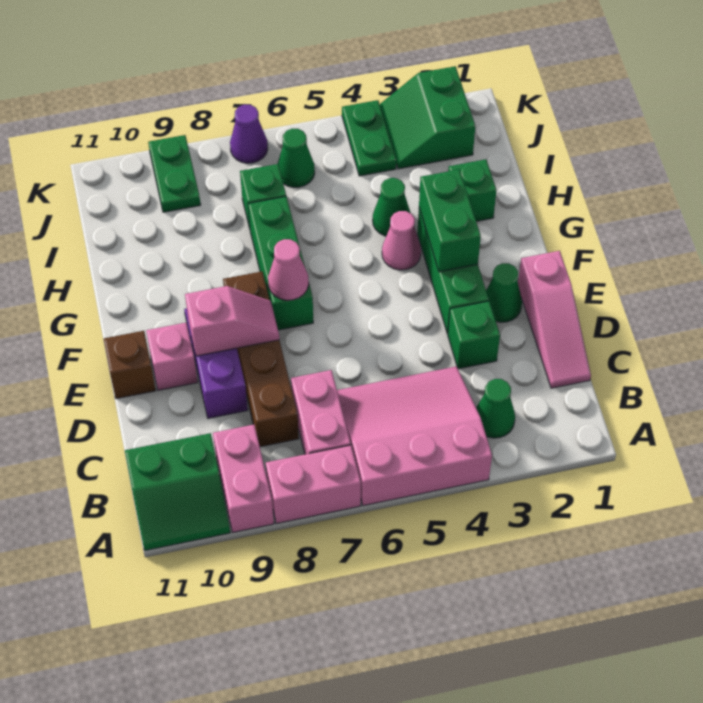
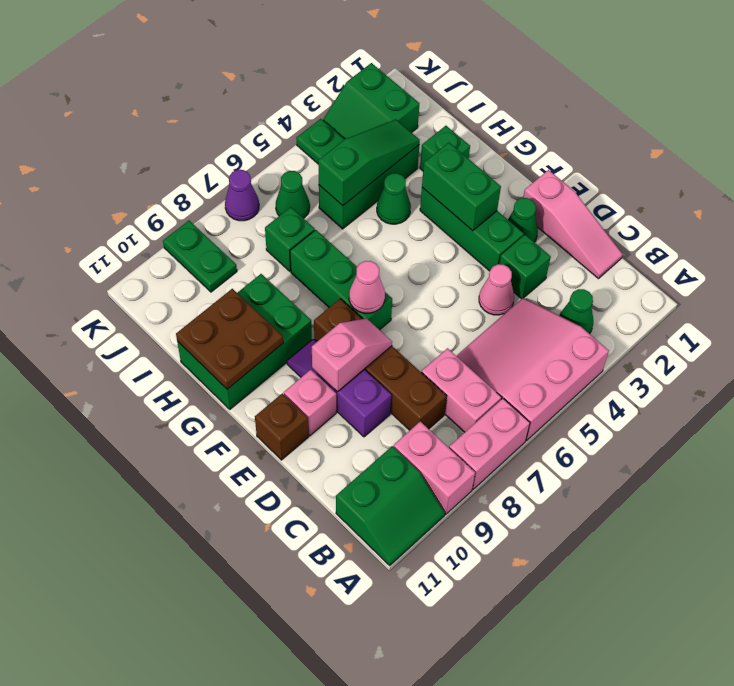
pink 1x1 cone [382,211,421,270] -> pink 1x1 cone moved to [479,264,514,315]
none -> green 2x3 brick [177,274,312,409]
none -> brown 2x2 plate [176,289,283,389]
none -> green 1x3 brick [319,145,419,229]
none -> green 1x3 slope [318,119,420,206]

